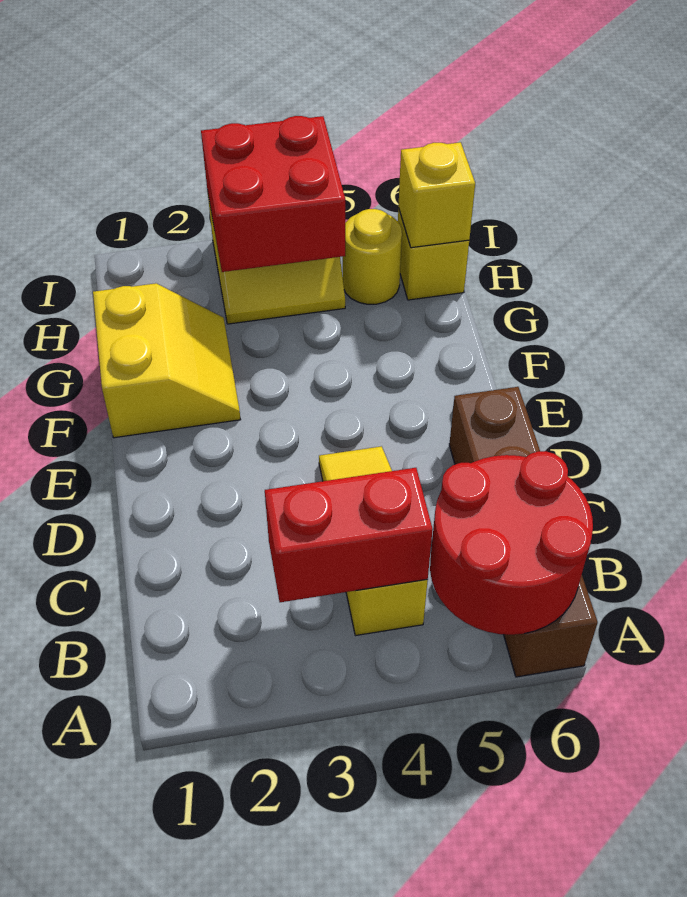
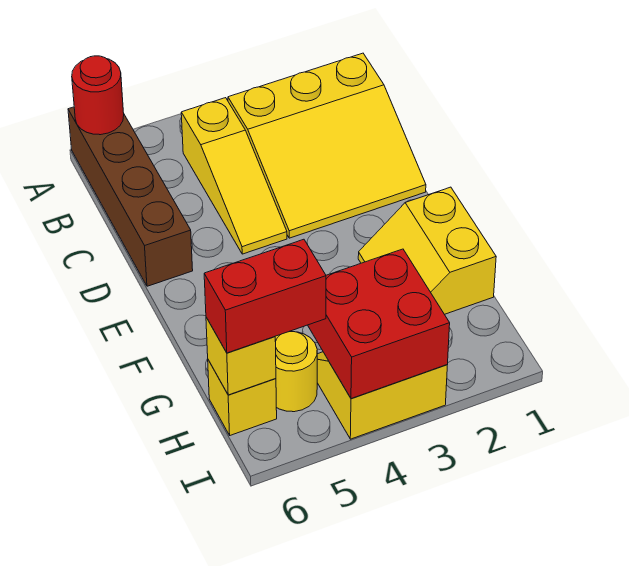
red 2x2 round brick [430,451,593,635] -> red 1x1 round brick [72,56,124,135]
none -> yellow 3x3 slope [228,53,426,238]
red 1x2 brick [265,468,433,602] -> red 1x2 brick moved to [204,239,326,353]

